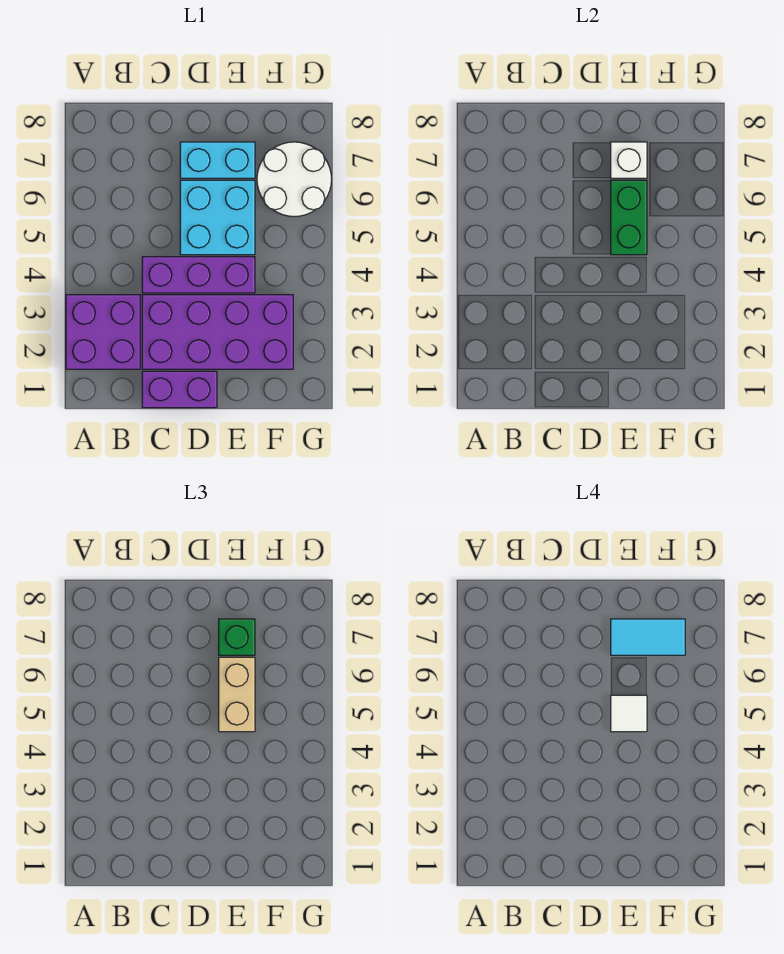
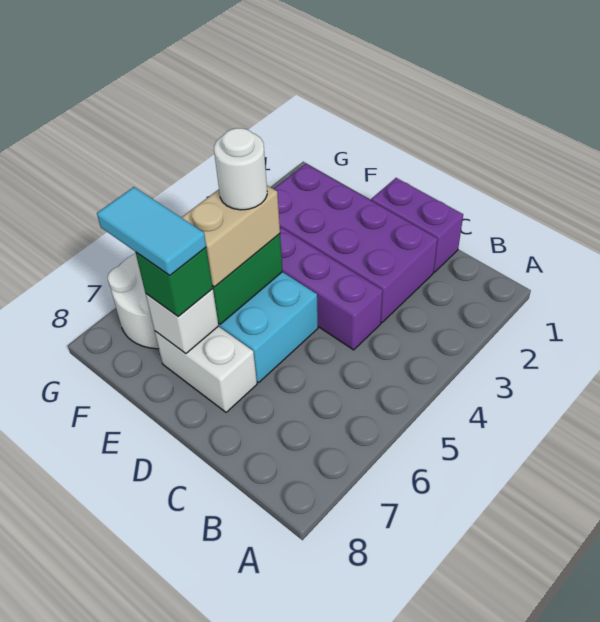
purple 2x2 brick [66,295,140,369] -> none
cyan 1x2 brick [180,142,255,178] -> white 1x2 brick [155,326,257,412]
white 1x1 tile [611,695,647,732] -> white 1x1 round brick [214,128,267,210]

